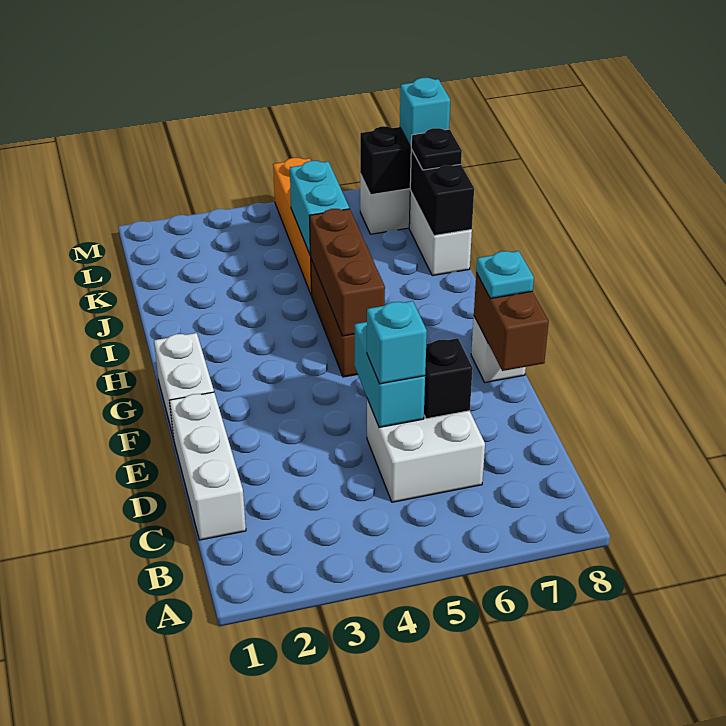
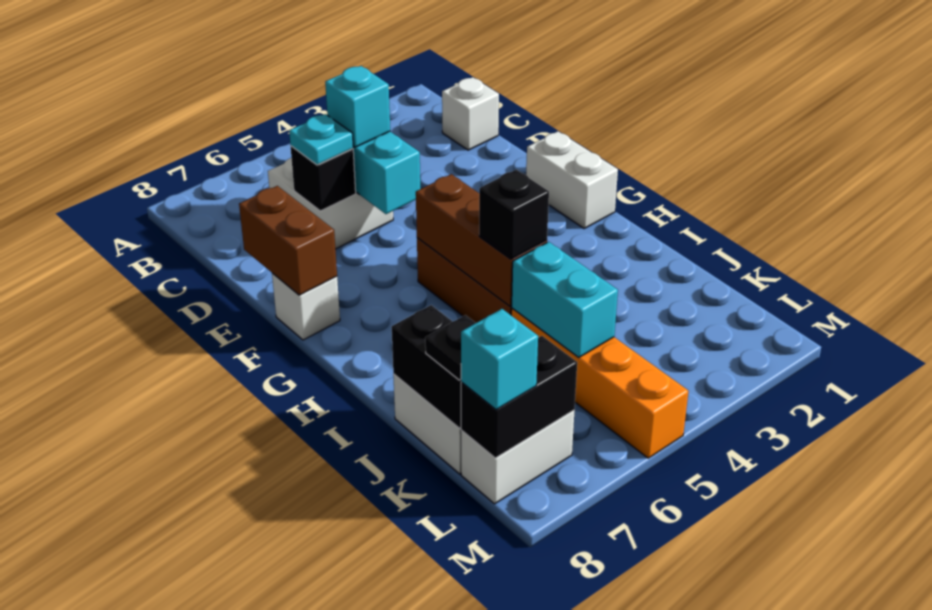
white 1x3 brick [169,392,246,540] -> white 1x1 brick [442,77,499,150]
cyan 1x1 plate [476,251,534,299] -> cyan 1x1 plate moved to [289,114,353,165]
none -> black 1x1 brick [479,170,549,259]

